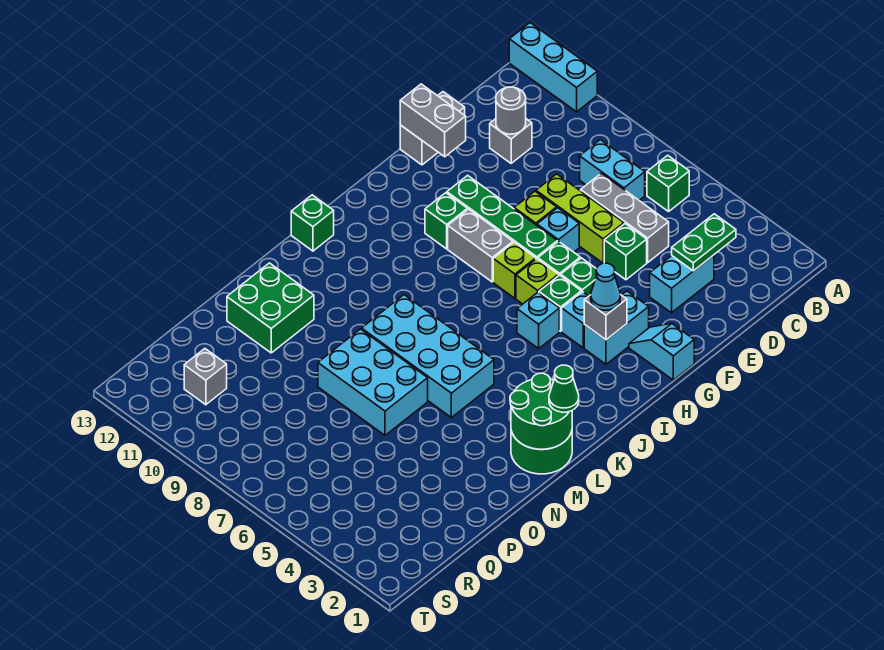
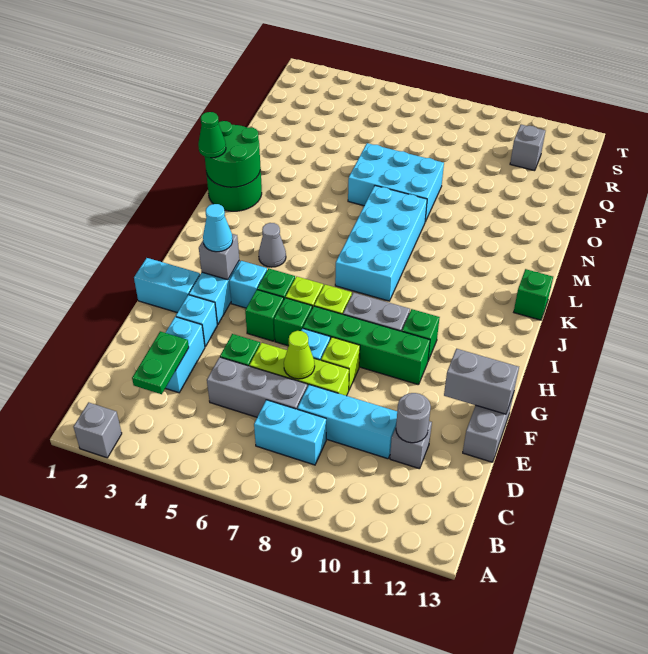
none -> grey 1x1 brick [74,402,122,458]
cyan 1x3 brick [509,23,597,112] -> cyan 1x3 brick moved to [297,385,397,459]
green 1x1 brick [647,155,689,211] -> none
none -> lime 1x1 cone [284,331,315,379]
cyan 1x2 slope [629,324,694,380] -> cyan 1x2 brick [134,258,200,313]
cyan 1x1 brick [517,293,559,348] -> cyan 1x1 brick moved to [176,295,217,346]
none -> grey 1x1 cone [259,223,286,267]
cyan 2x4 brick [362,295,494,418] -> cyan 2x4 brick turned to [335,186,427,301]
green 2x2 brick [227,263,314,353] -> none

